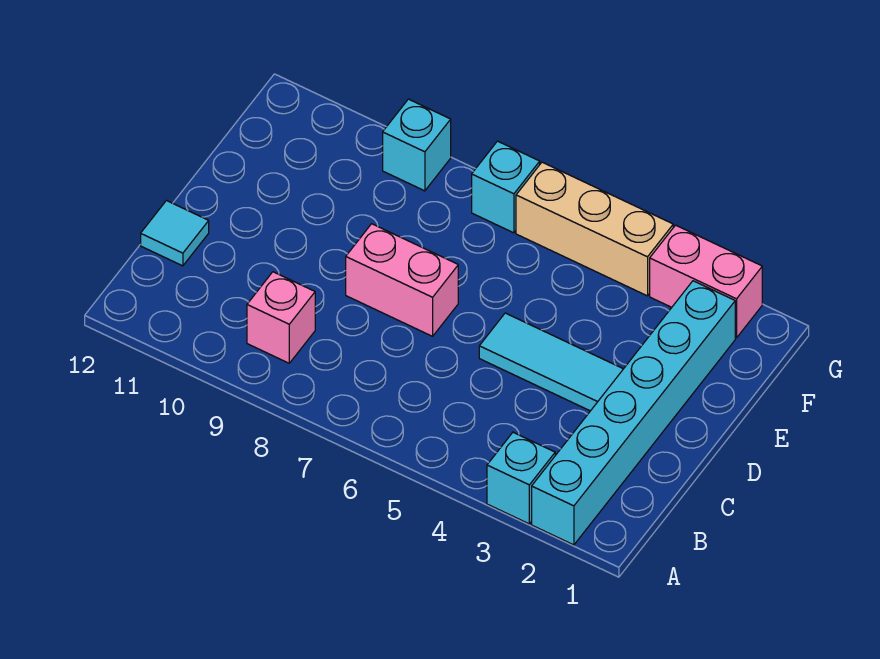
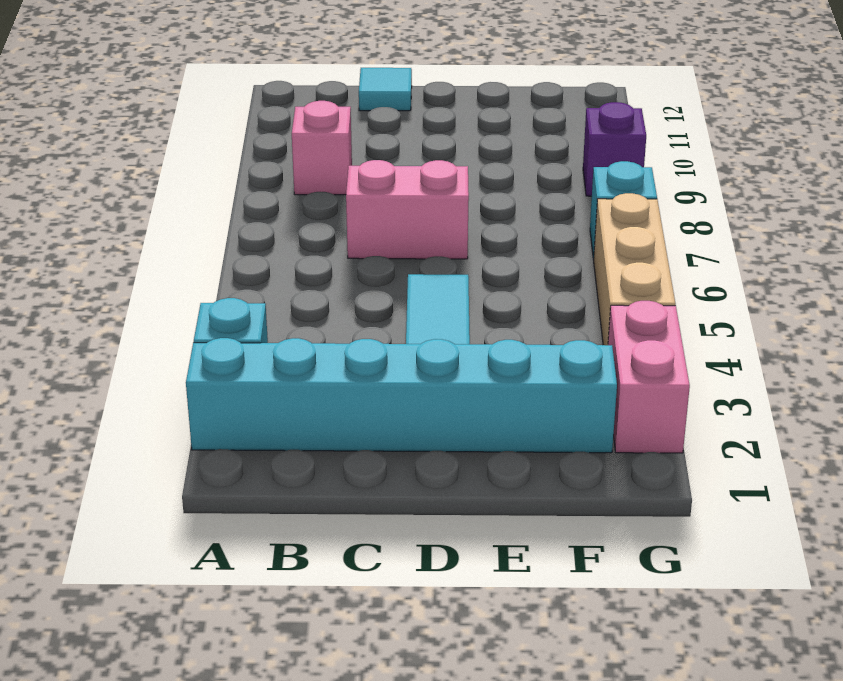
pink 1x2 brick [346,224,458,336] -> pink 1x2 brick turned to [346,160,469,259]
cyan 1x1 brick [383,99,451,191] -> purple 1x1 brick [583,102,646,196]

